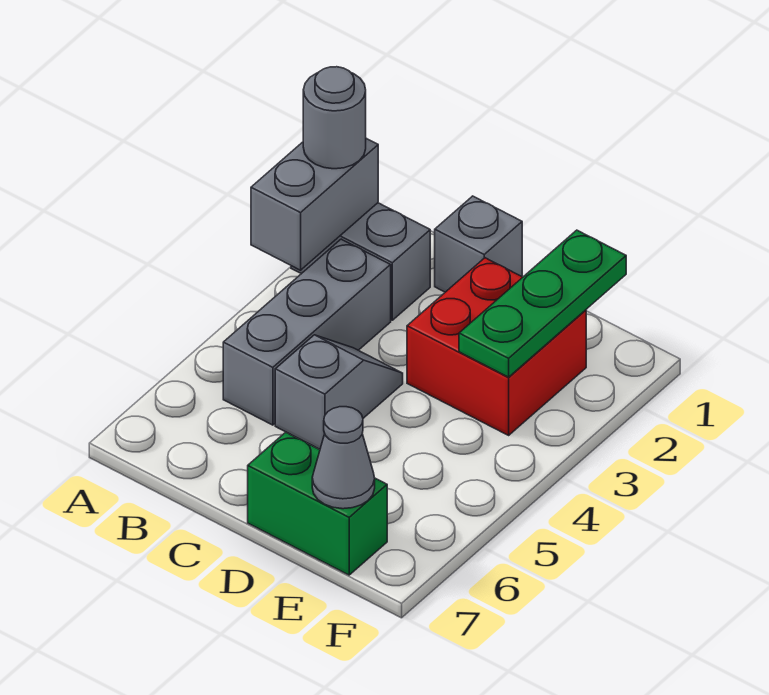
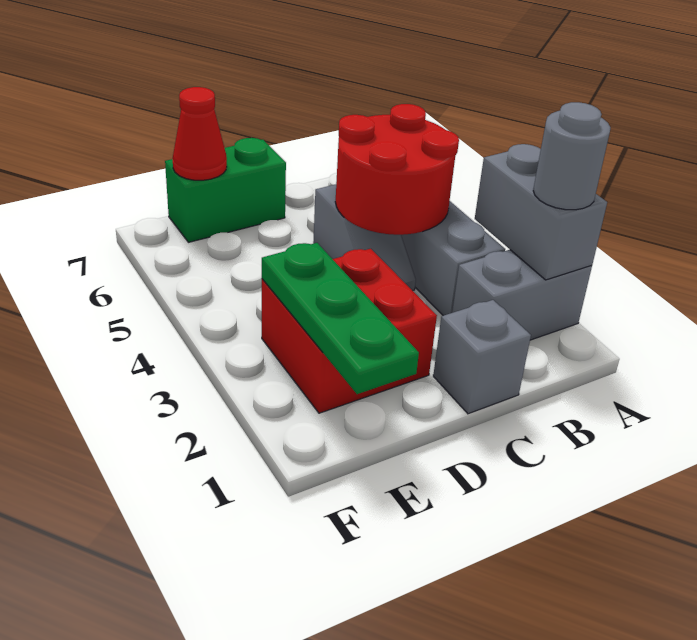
none -> red 2x2 round brick [335,104,459,235]
grey 1x1 cone [312,407,375,509] -> red 1x1 cone [173,87,227,180]

